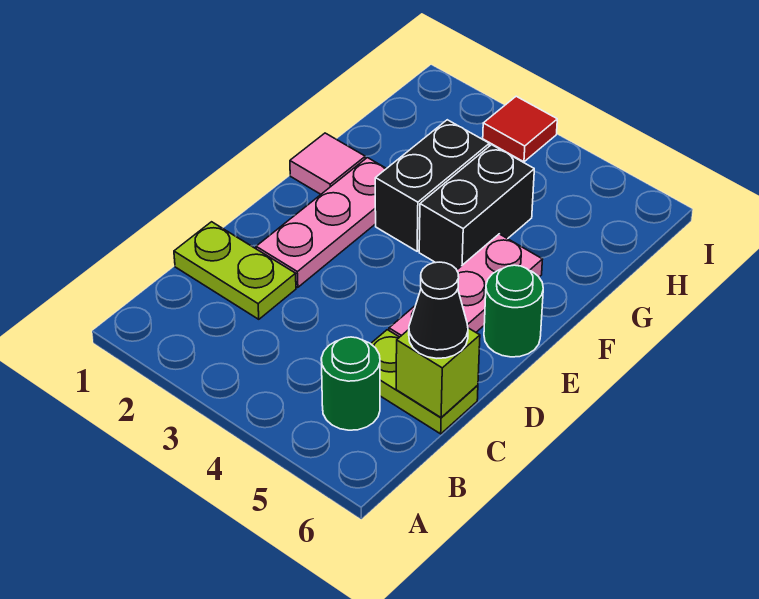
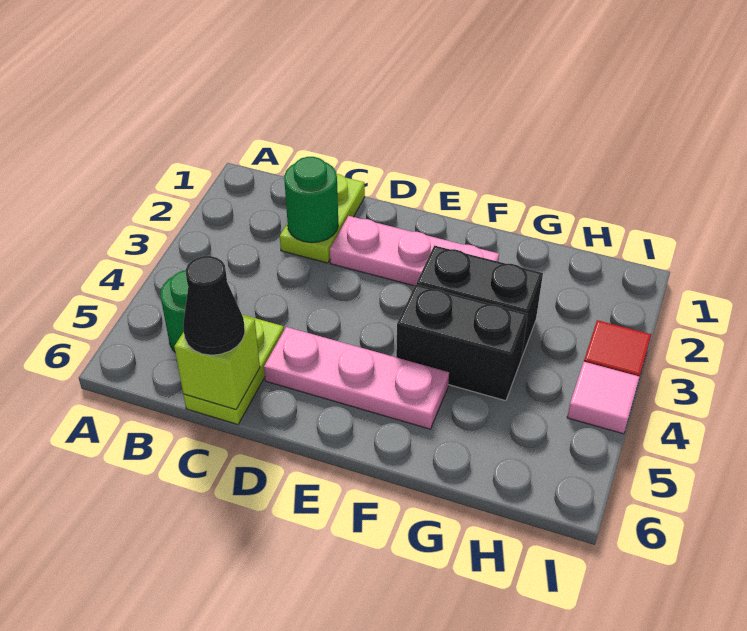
green 1x1 round brick [484,265,543,357] -> green 1x1 round brick moved to [284,157,338,243]
pink 1x1 tile [290,133,365,194] -> pink 1x1 tile moved to [567,362,640,434]

